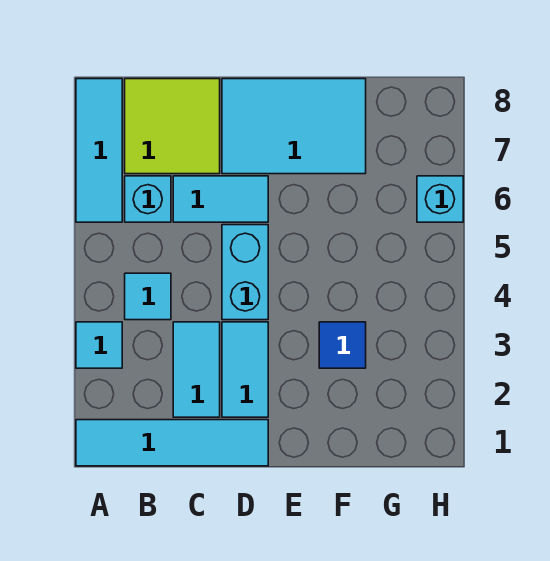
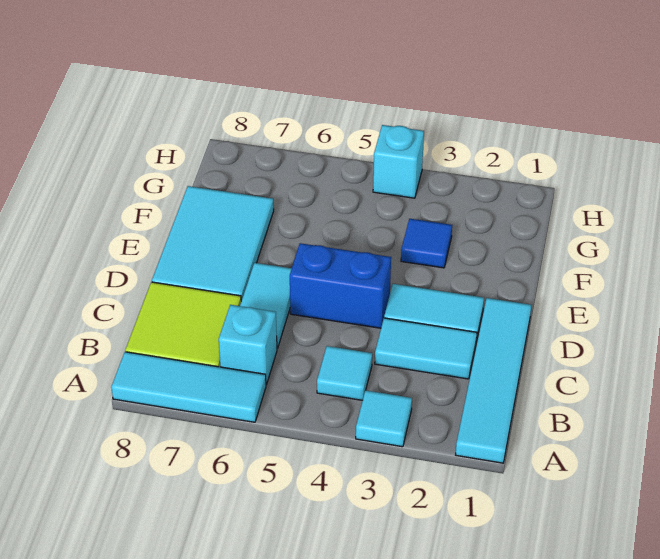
cyan 1x2 brick [222,225,268,320] -> blue 1x2 brick [290,243,391,328]
cyan 1x1 brick [417,176,463,222] -> cyan 1x1 brick moved to [373,125,424,198]

